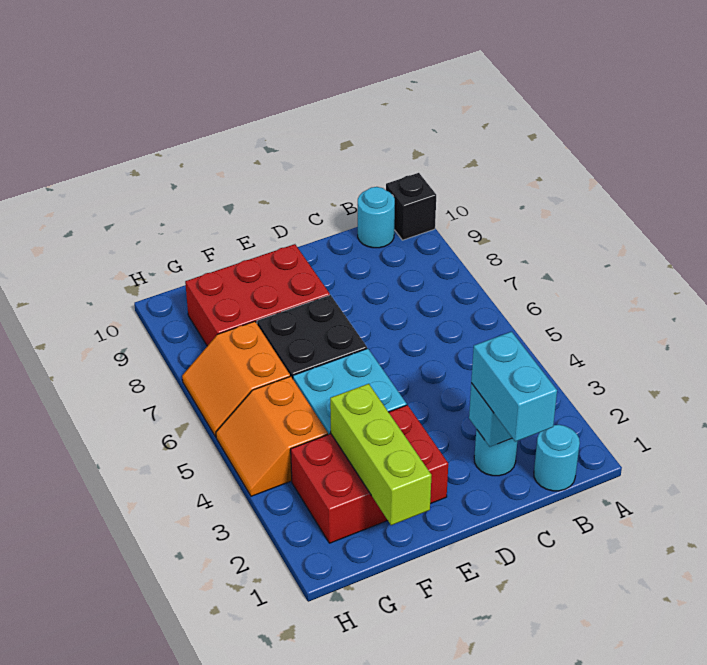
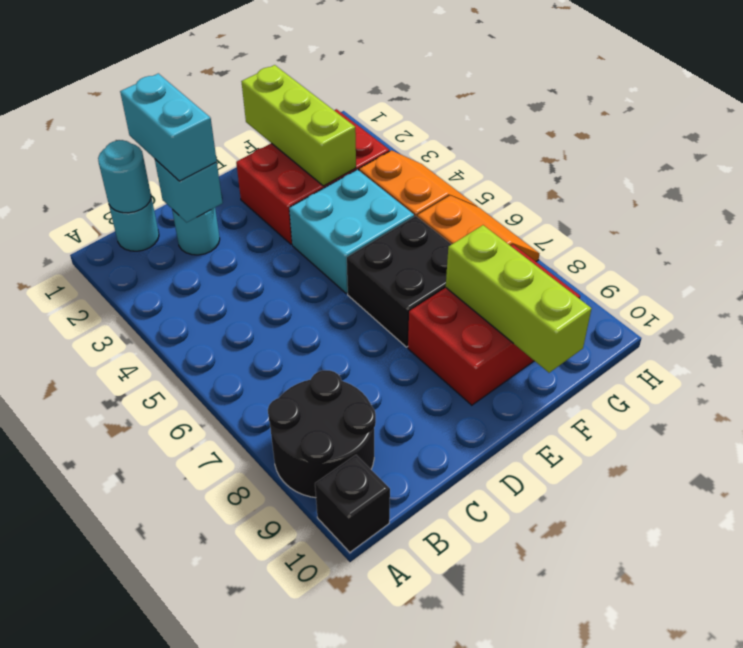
none -> black 2x2 round brick [268,370,376,498]
cyan 1x1 round brick [358,187,395,248] -> cyan 1x1 round brick moved to [98,140,151,213]
none -> lime 1x3 brick [446,225,592,373]

